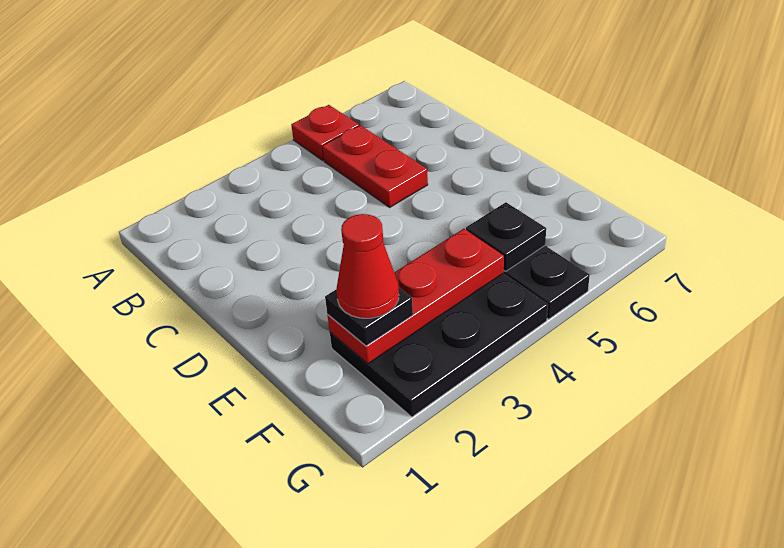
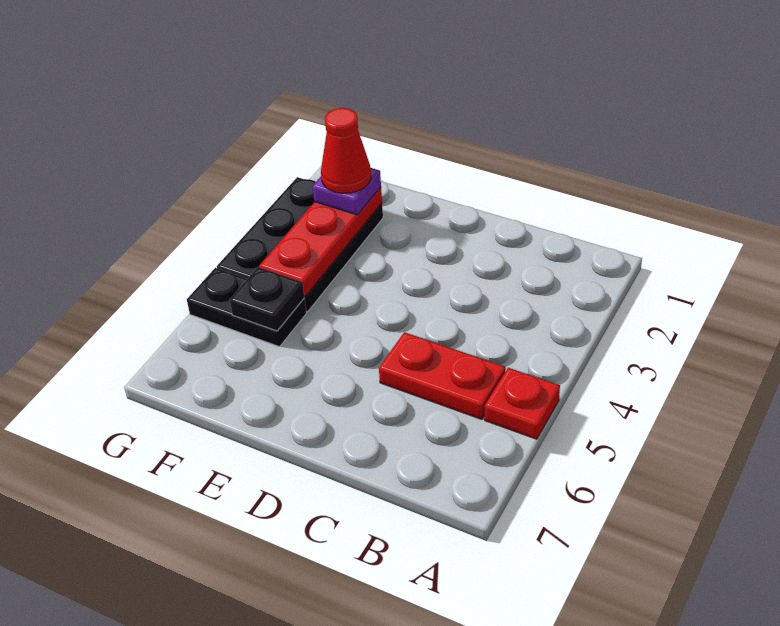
black 1x1 plate [325,288,413,346] -> purple 1x1 plate [313,168,381,215]

